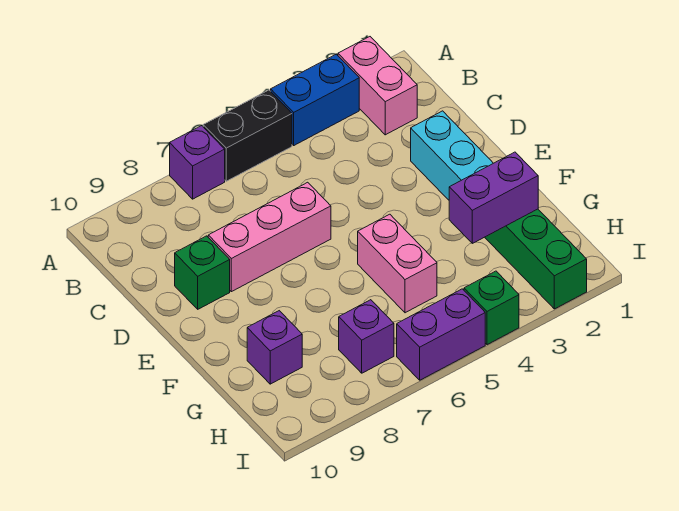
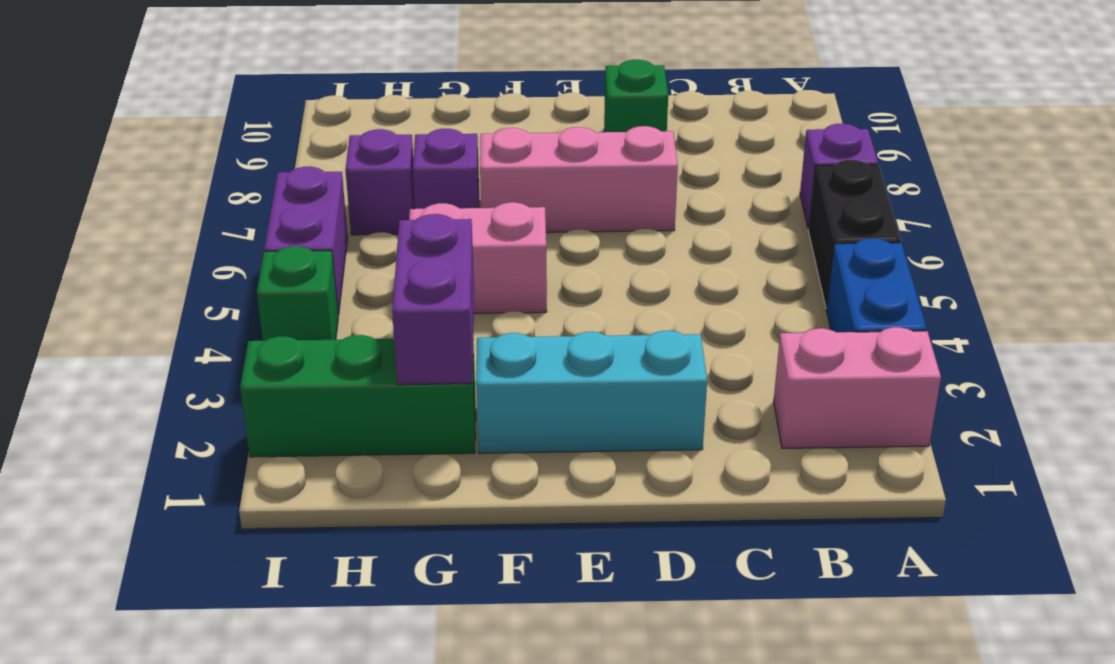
pink 1x3 brick [208,182,331,292] -> pink 1x3 brick turned to [480,126,678,232]
purple 1x1 brick [247,311,302,384] -> purple 1x1 brick moved to [413,129,479,209]

